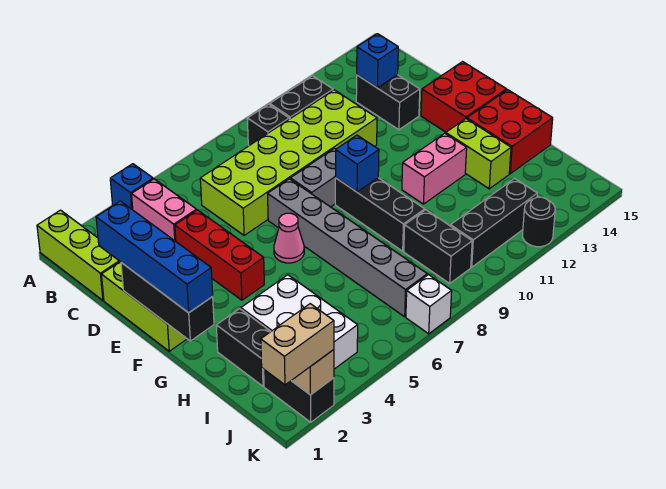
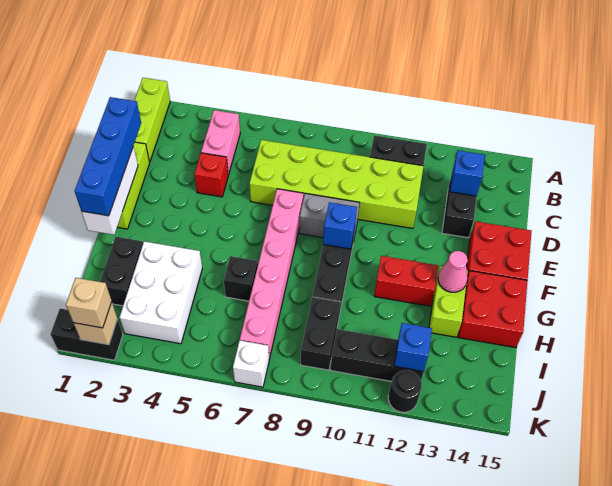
blue 1x1 brick [110,164,153,210] -> blue 1x1 brick moved to [394,323,432,372]
black 1x1 brick [247,104,289,146] -> black 1x1 brick moved to [224,256,258,301]
red 1x3 brick [175,210,264,300] -> red 1x1 brick [194,153,228,197]
black 1x3 brick [121,263,214,341] -> white 1x3 brick [81,146,138,235]
grey 1x6 brick [268,179,427,317] -> pink 1x6 brick [240,189,303,359]
pink 1x1 cone [274,213,304,263] -> pink 1x1 cone moved to [438,251,468,292]
pink 1x2 brick [402,133,467,204] -> red 1x2 brick [374,256,438,306]
black 1x2 brick [264,370,334,422] -> black 1x2 brick turned to [51,309,123,360]
tan 1x2 brick [261,304,334,385] -> tan 1x1 brick [66,278,112,328]

